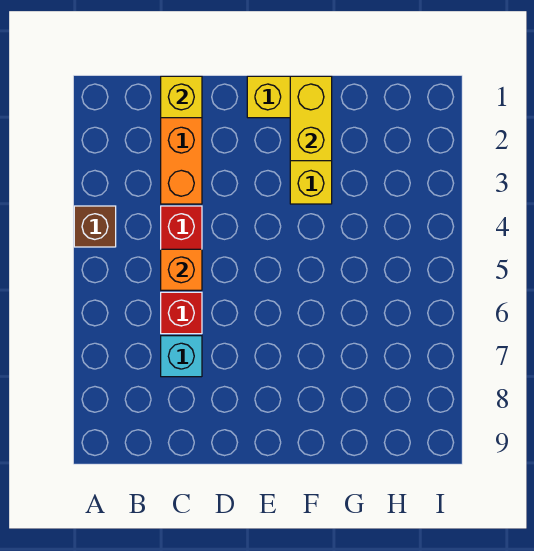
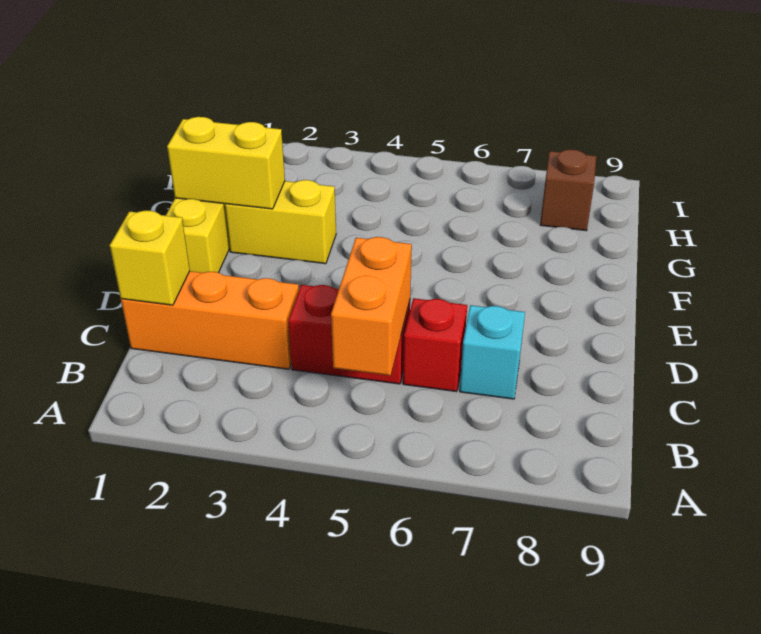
brown 1x1 brick [74,206,116,247] -> brown 1x1 brick moved to [540,150,596,231]
orange 1x1 brick [161,249,202,290] -> orange 1x2 brick [331,237,412,376]

